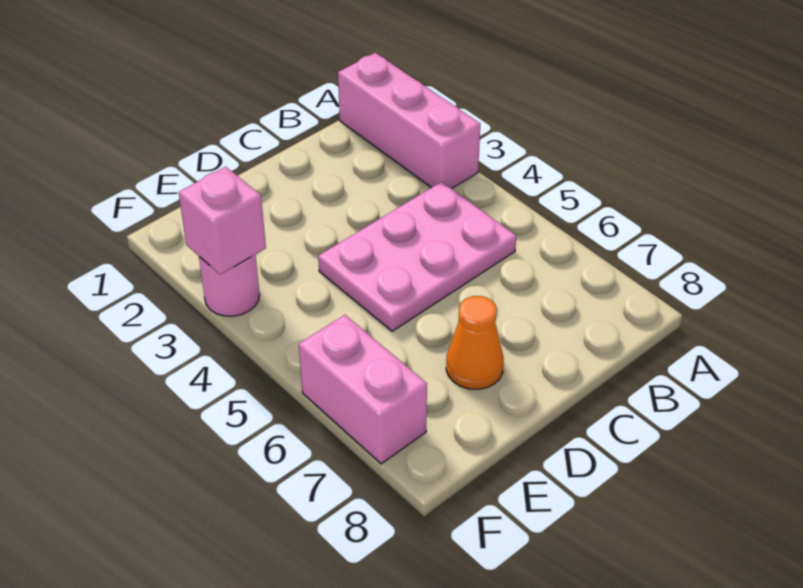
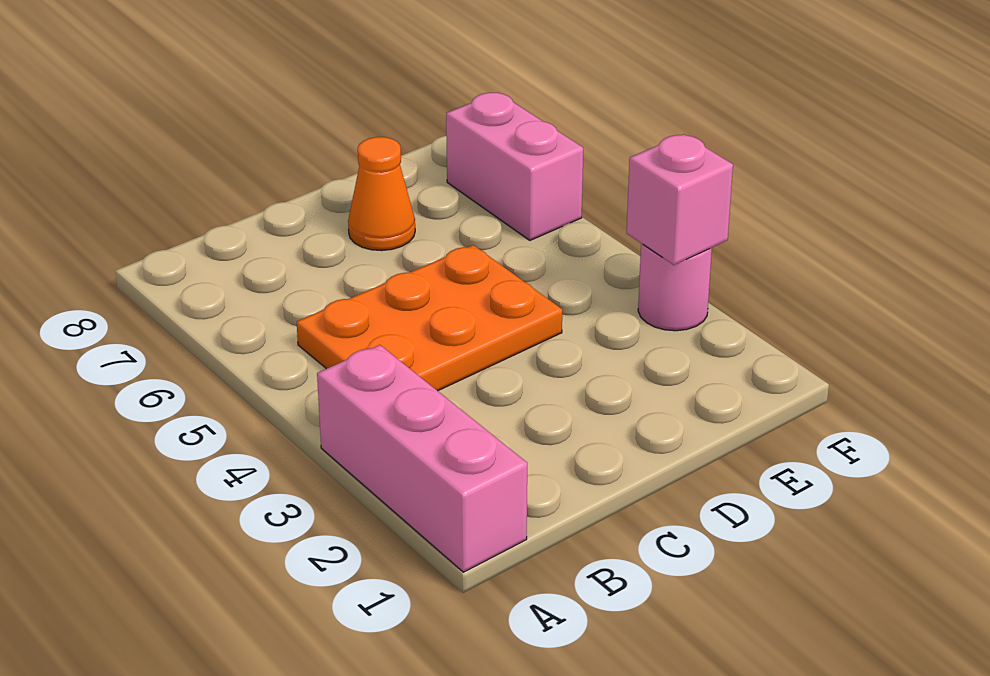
pink 2x3 plate [318,182,516,331] -> orange 2x3 plate [297,245,562,391]

